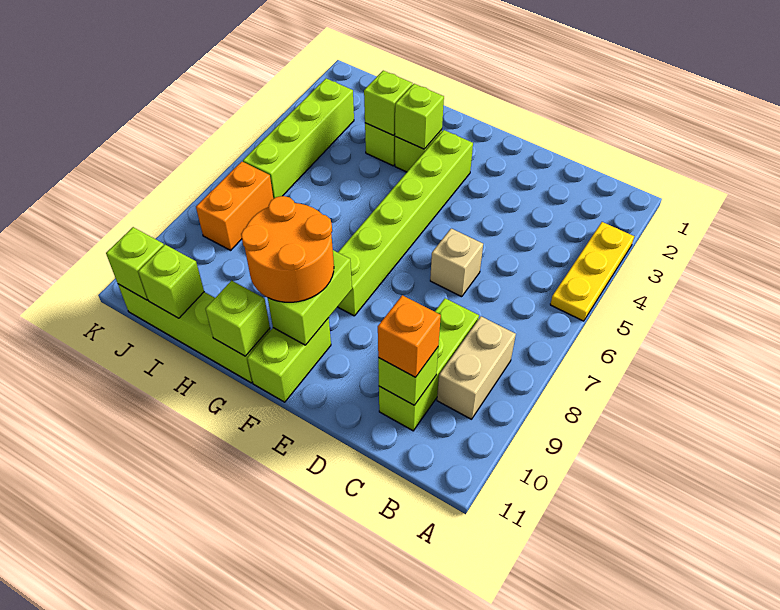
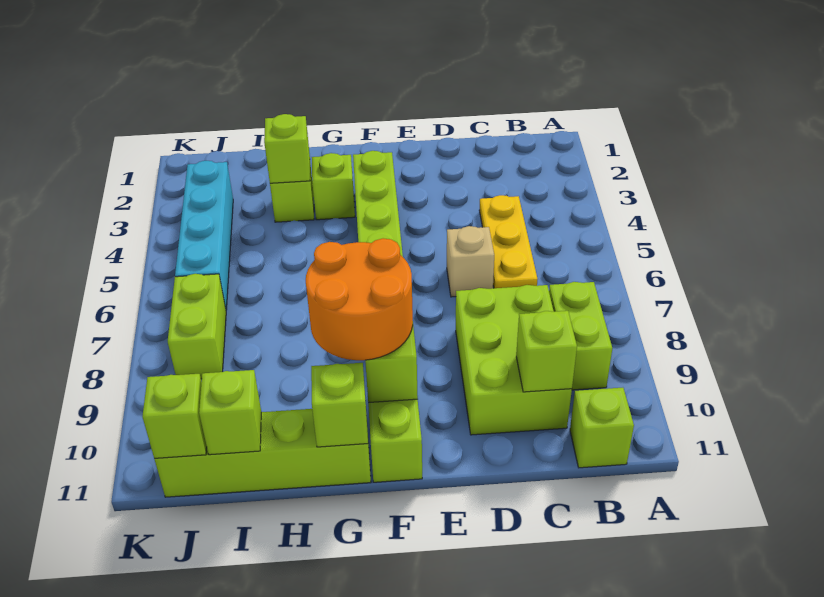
yellow 1x3 plate [550,222,634,321] -> yellow 1x3 plate moved to [479,195,538,288]
tan 1x2 brick [437,316,516,419] -> lime 1x2 brick [549,282,612,390]
lime 1x3 brick [379,298,479,431] -> lime 2x3 brick [456,285,572,435]
orange 1x1 brick [378,295,441,377] -> none
lime 1x1 brick [395,84,444,149] -> lime 1x1 brick moved to [570,388,634,468]
lime 1x4 brick [243,78,354,199] -> cyan 1x4 brick [175,161,233,310]
orange 1x2 brick [196,162,273,250] -> lime 1x2 brick [168,274,226,379]

